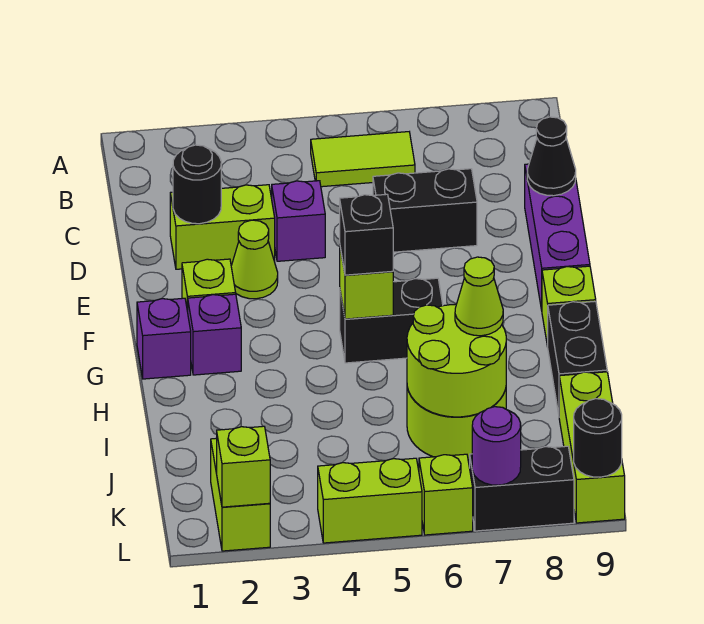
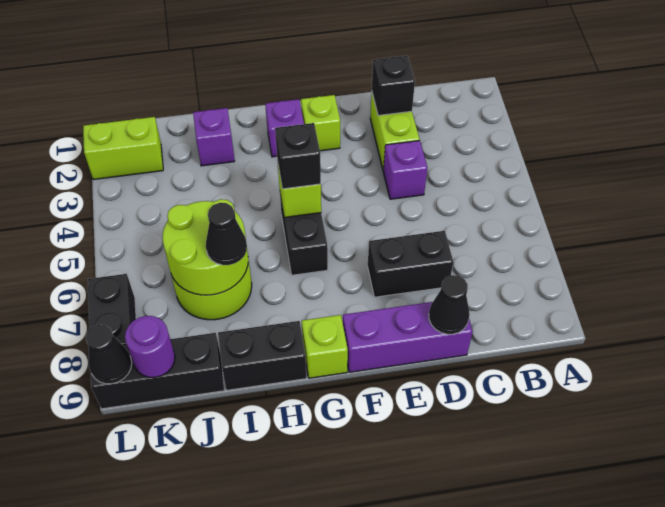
lime 1x2 tile [311,132,415,187] -> none
black 1x1 round brick [173,145,221,224] -> black 1x1 brick [372,56,415,115]
black 1x2 brick [373,169,477,252] -> black 1x2 brick turned to [368,231,453,297]
lime 1x1 cone [231,220,278,299] -> none
purple 1x1 brick [137,298,191,379] -> purple 1x1 brick moved to [193,108,235,166]
lime 1x1 cone [455,257,503,336] -> black 1x1 cone [206,203,247,265]
lime 1x3 brick [559,372,625,523] -> black 1x3 brick [91,333,224,409]
lime 1x1 brick [217,426,270,507] -> none
lime 1x2 brick [318,458,422,543] -> none
lime 1x1 brick [419,454,473,535] -> none
purple 1x1 round brick [472,407,521,485] -> purple 1x1 round brick moved to [125,316,175,377]
black 1x1 round brick [574,399,622,477] -> black 1x1 cone [85,324,132,384]

